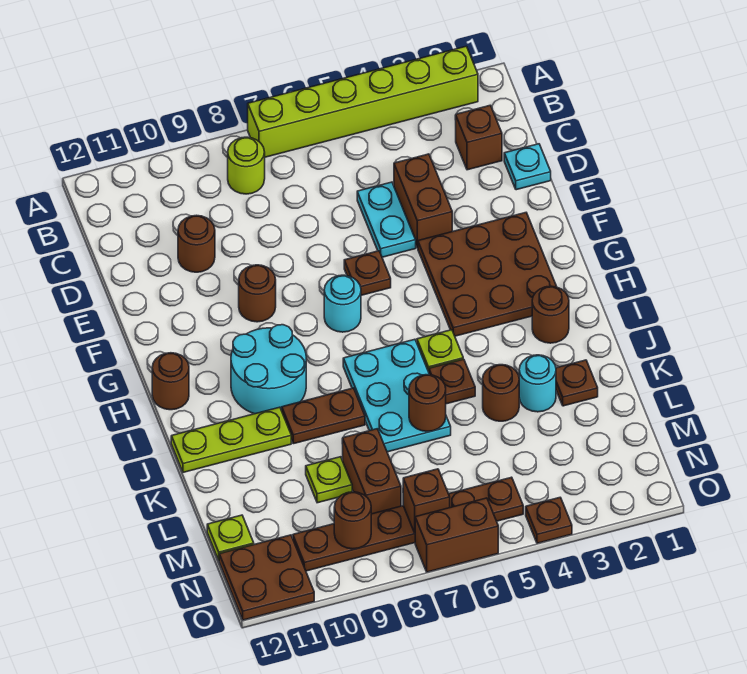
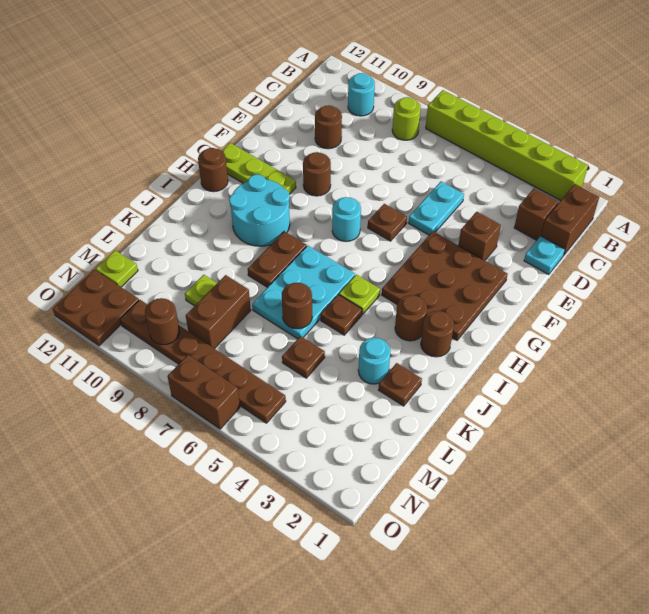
none -> cyan 1x1 round brick [348,73,375,116]
brown 1x2 brick [394,154,452,248] -> brown 1x2 brick moved to [541,184,599,255]
brown 1x2 plate [282,388,365,444] -> brown 1x2 plate turned to [248,231,307,288]
lime 1x3 plate [171,407,291,472] -> lime 1x3 plate moved to [222,143,296,194]
brown 1x1 round brick [483,365,519,421] -> brown 1x1 round brick moved to [395,295,427,341]
brown 1x1 brick [403,469,450,533] -> brown 1x1 brick moved to [458,212,501,260]
brown 1x1 plate [526,497,572,543] -> brown 1x1 plate moved to [282,336,325,378]

